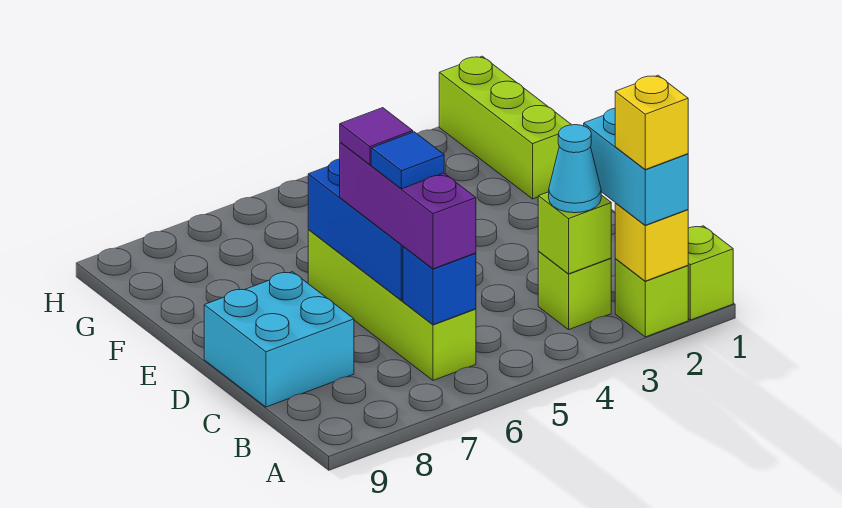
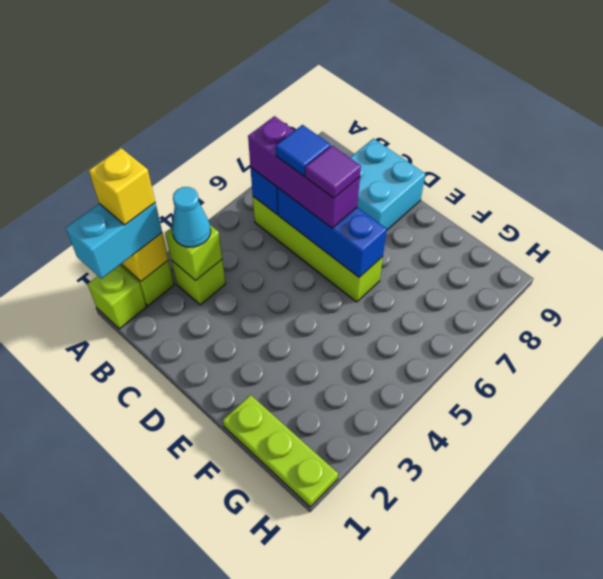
cyan 1x2 brick [584,108,688,225] -> cyan 1x2 brick turned to [66,203,162,279]
lime 1x3 brick [439,56,571,199] -> lime 1x3 plate [223,395,338,507]

